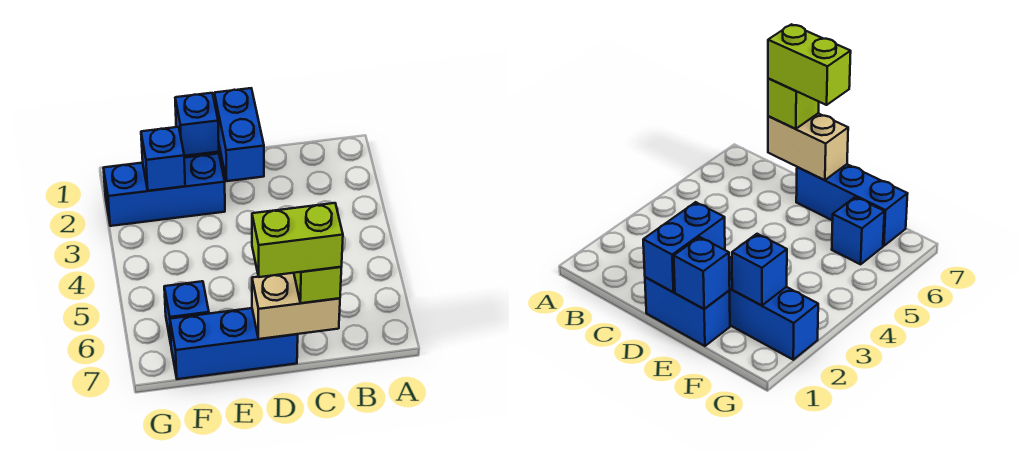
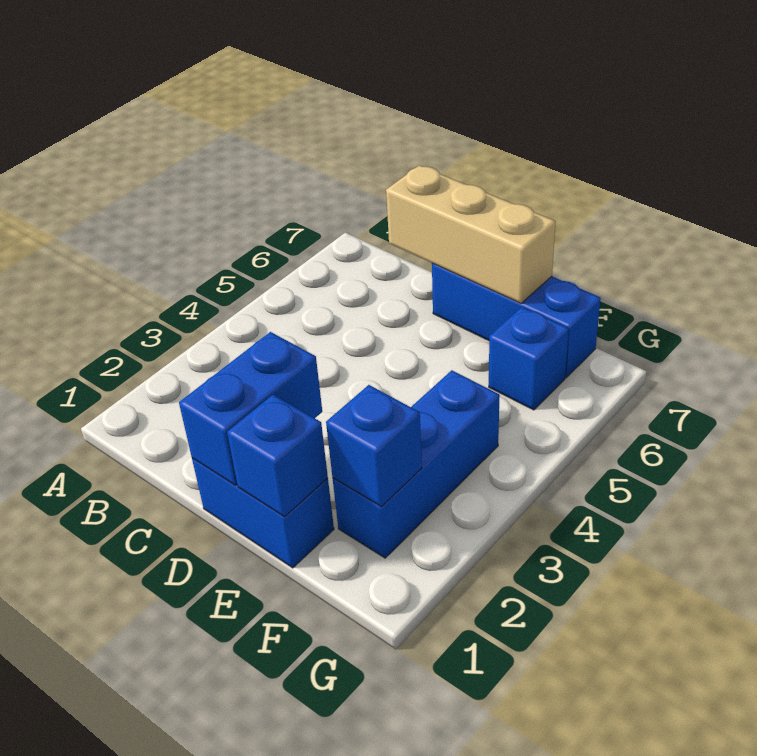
tan 1x2 brick [252,273,340,339] -> tan 1x3 brick [386,165,555,303]
lime 1x1 brick [294,267,341,303] -> none
lime 1x2 brick [252,203,343,277] -> none
blue 1x3 brick [104,153,225,226] -> blue 1x3 brick turned to [333,370,500,558]

